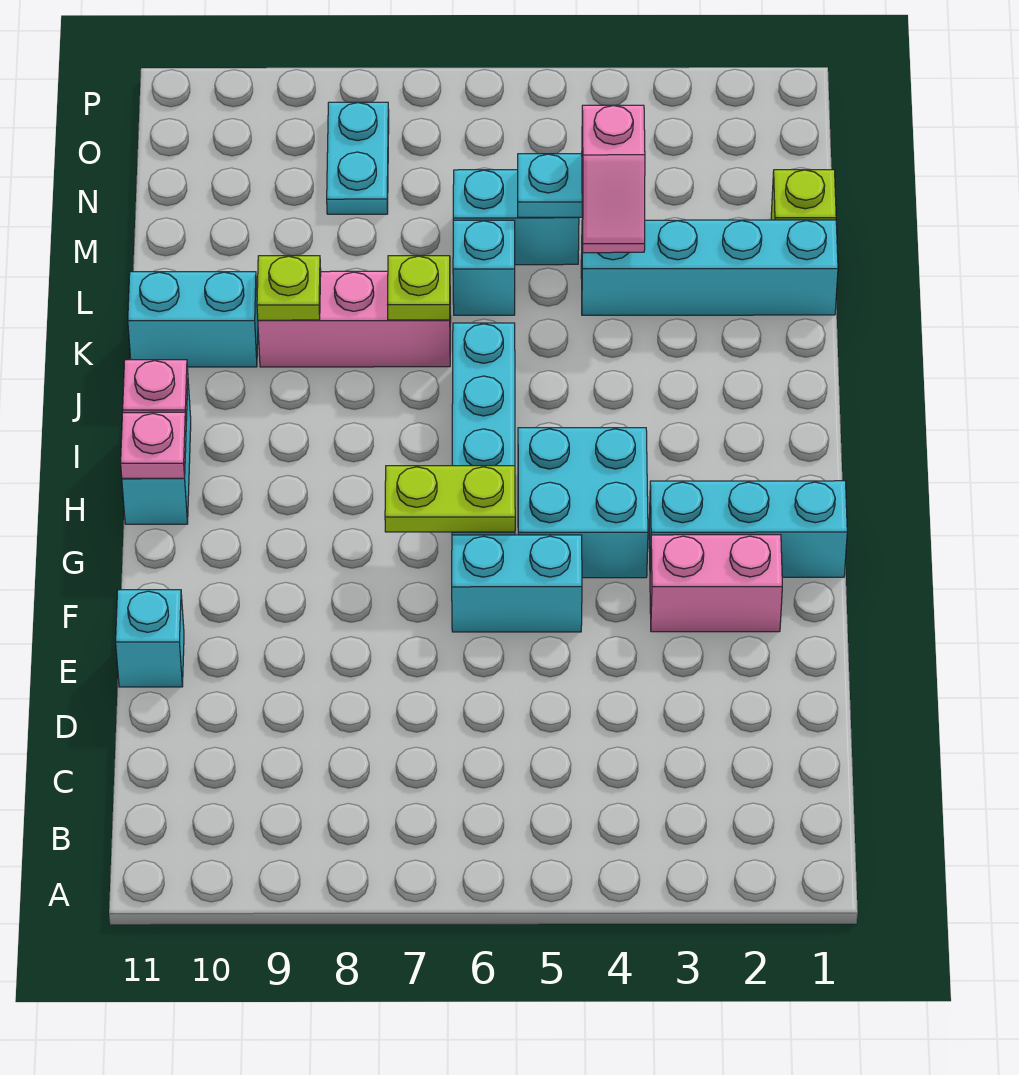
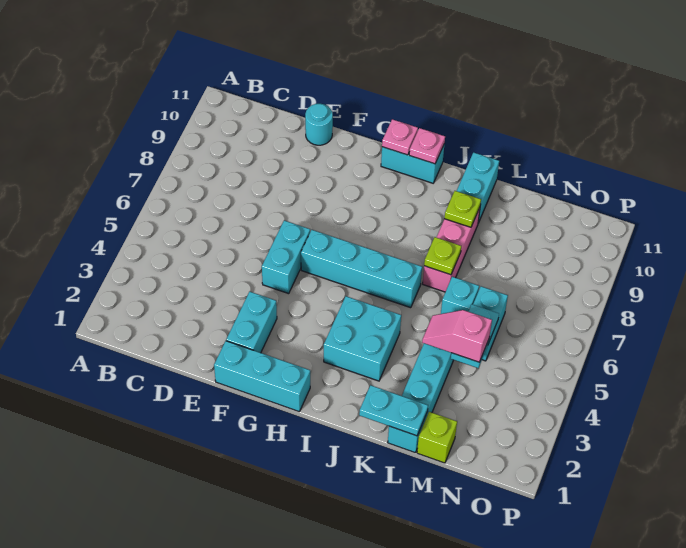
cyan 1x1 brick [116,590,184,687] -> cyan 1x1 round brick [305,104,333,145]
pink 1x2 brick [650,535,782,632] -> cyan 1x2 brick [226,292,277,353]
cyan 1x3 brick [649,481,847,577] -> cyan 1x3 brick turned to [214,341,310,412]
cyan 2x2 brick [518,428,648,578] -> cyan 2x2 brick moved to [324,296,401,381]
lime 1x2 plate [385,466,515,532] -> none
cyan 1x2 plate [327,102,389,214] -> cyan 1x2 plate moved to [359,385,428,436]

